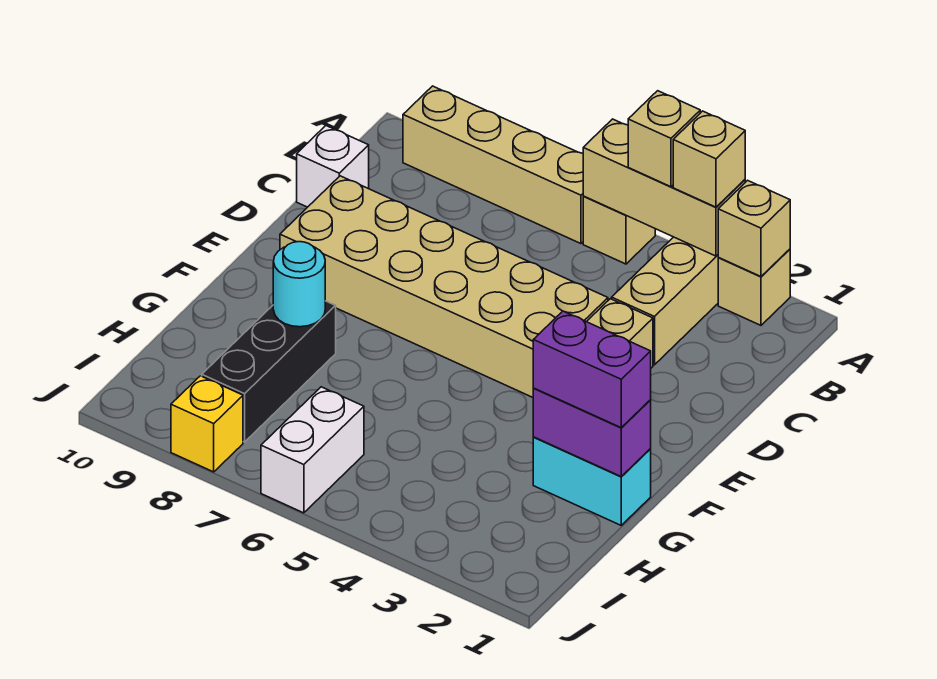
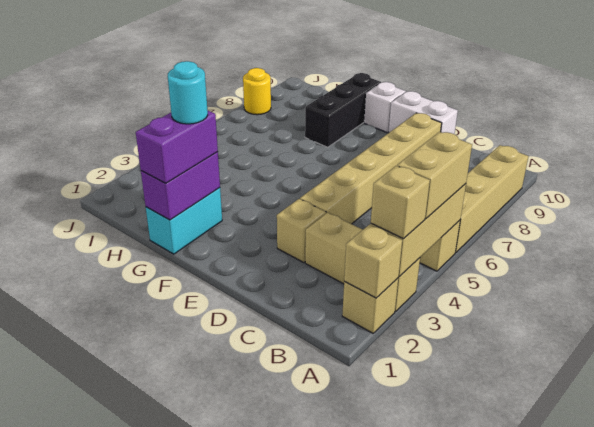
tan 1x1 brick [628,91,700,187] -> tan 1x2 brick [397,132,472,219]
white 1x1 brick [297,126,369,207] -> white 1x1 brick moved to [364,82,406,132]
tan 2x6 brick [280,176,608,397] -> tan 1x6 brick [300,113,442,224]
black 1x3 brick [202,301,336,442] -> black 1x3 brick turned to [305,73,381,147]
cyan 1x1 round brick [273,242,325,327] -> cyan 1x1 round brick moved to [168,61,208,124]
white 1x2 brick [261,387,364,513] -> white 1x2 brick moved to [389,91,458,134]
yellow 1x1 brick [171,376,243,472] -> yellow 1x1 round brick [243,68,271,115]

